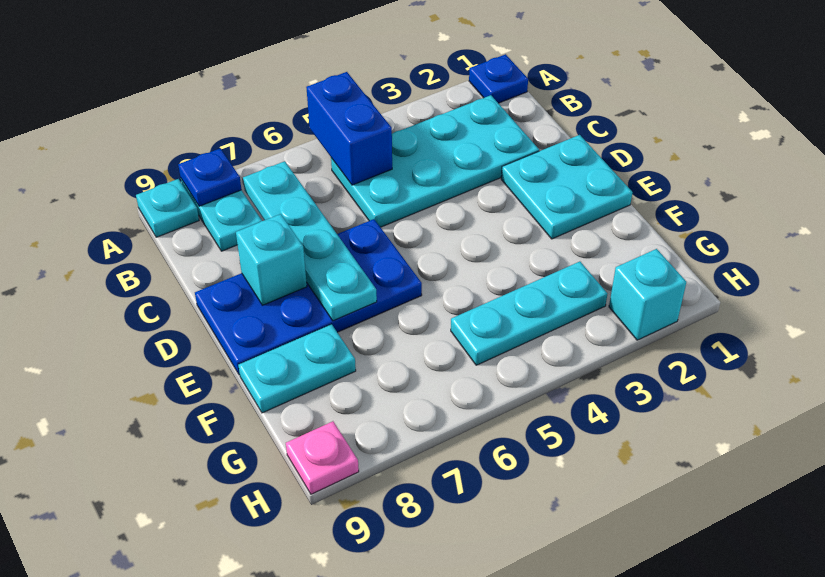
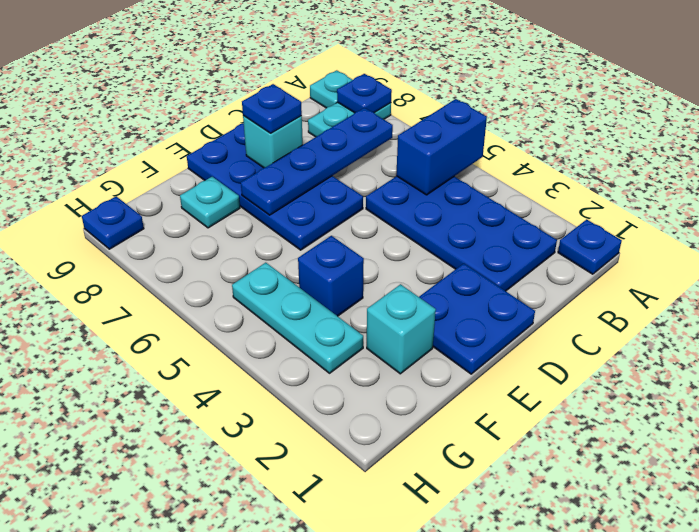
cyan 2x4 plate [331,95,539,227] -> blue 2x4 plate [366,176,557,291]
cyan 1x4 plate [243,161,377,321] -> blue 1x4 plate [241,108,393,215]
cyan 2x2 plate [501,135,633,239] -> blue 2x2 plate [419,264,535,374]
none -> blue 1x1 plate [242,84,302,133]
none -> blue 1x1 brick [298,236,364,316]
cyan 1x2 plate [238,324,356,413] -> cyan 1x1 plate [180,177,240,228]
cyan 1x1 brick [609,249,686,340] -> cyan 1x1 brick moved to [367,284,436,374]
pink 1x1 plate [286,421,359,494] -> blue 1x1 plate [82,196,144,249]

